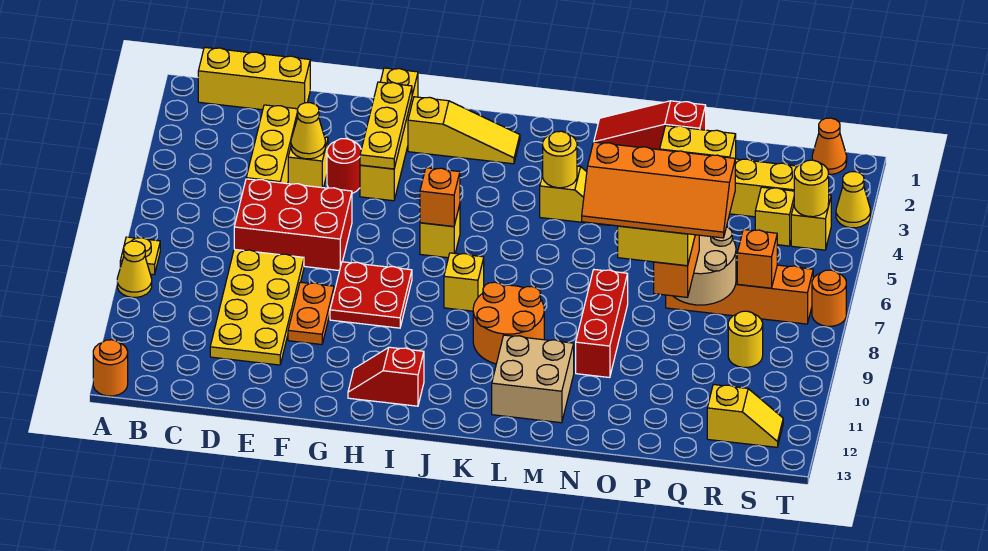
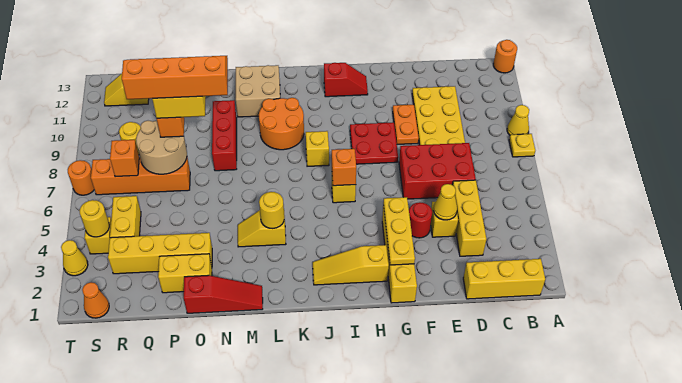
yellow 1x1 brick [755,187,794,246] -> yellow 1x2 brick [110,196,141,238]

